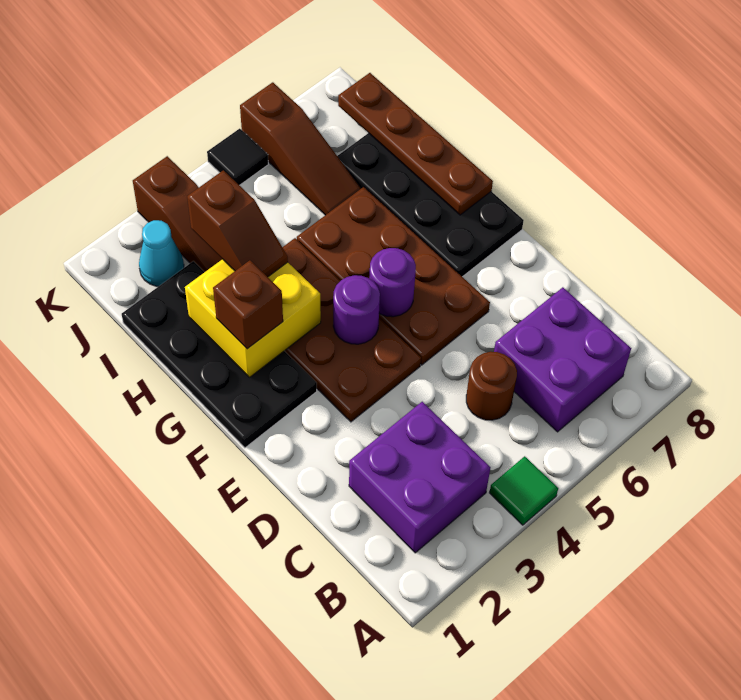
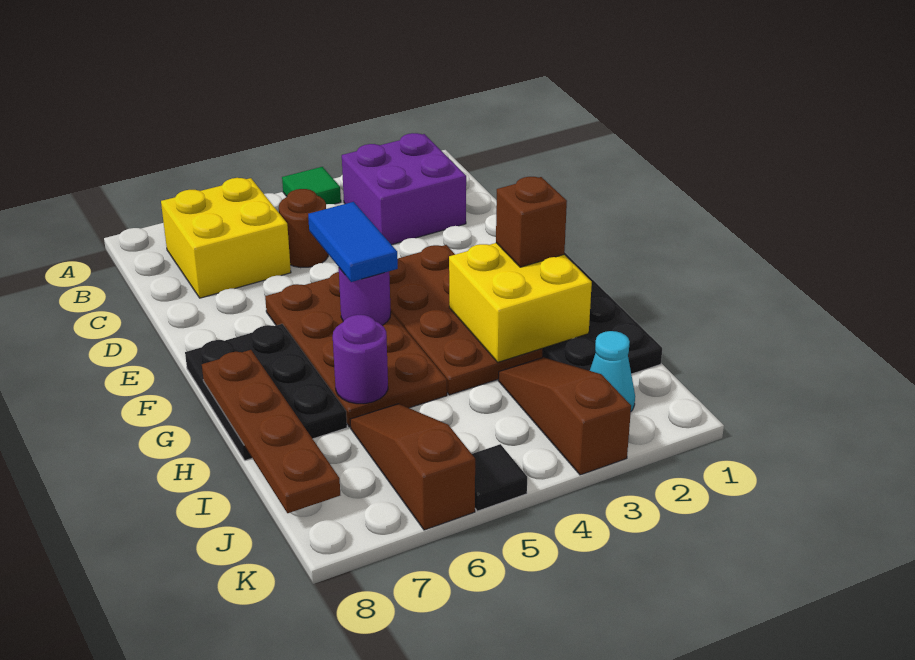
purple 2x2 brick [494,287,631,432] -> yellow 2x2 brick [161,178,291,298]
none -> blue 1x2 tile [308,202,398,282]
purple 1x1 round brick [333,275,380,344] -> purple 1x1 round brick moved to [333,315,388,404]
black 2x4 plate [338,133,524,277] -> black 2x3 plate [185,324,347,461]
brown 1x2 slope [187,170,288,277] -> none

